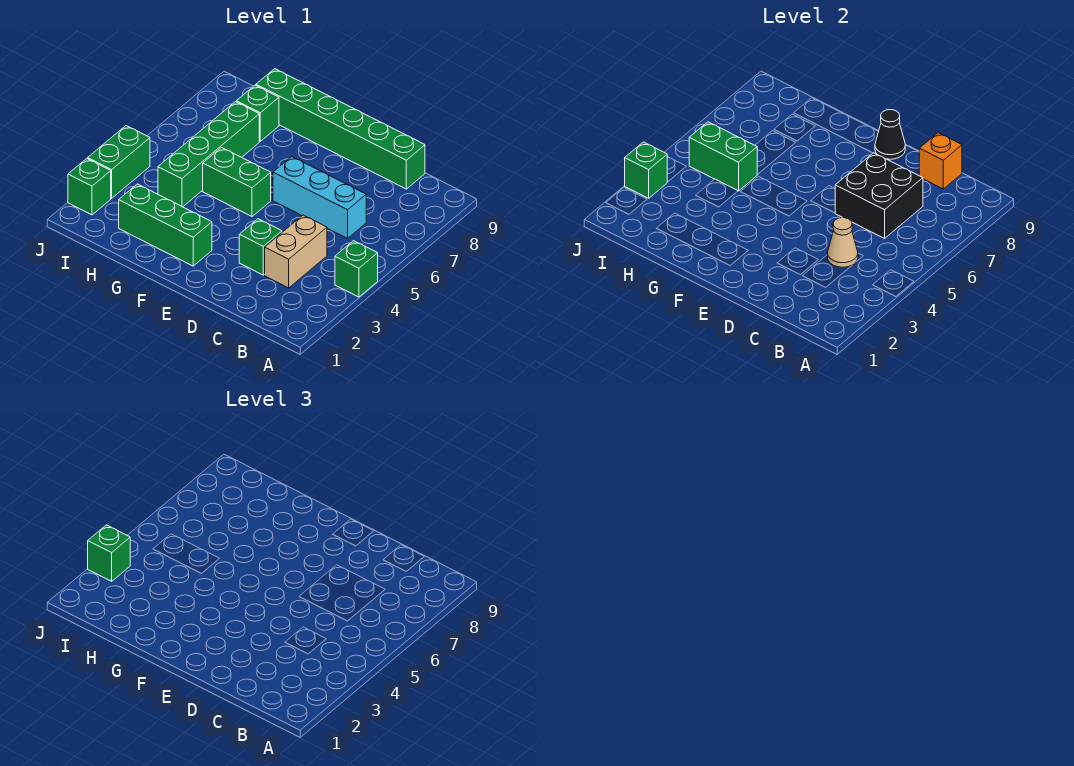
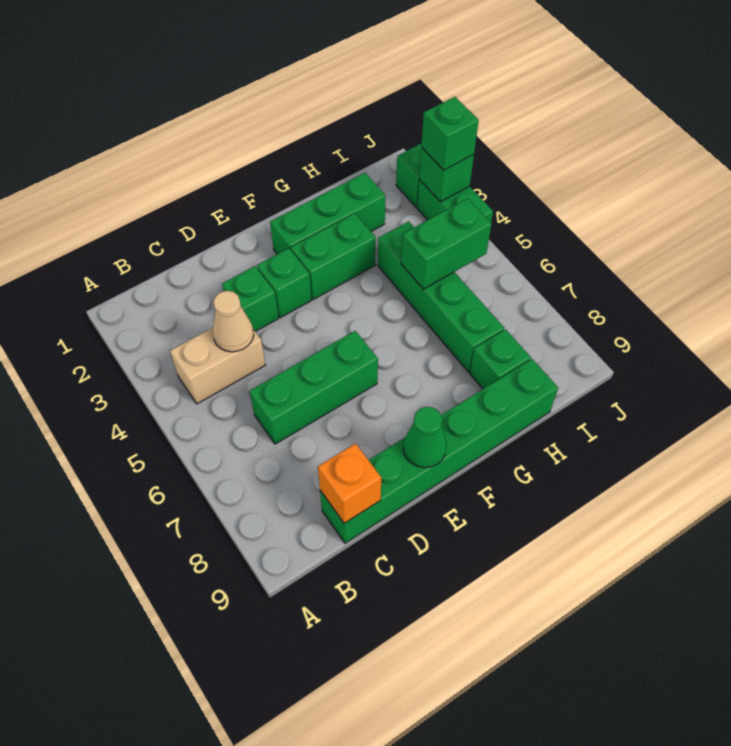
green 1x1 brick [335,241,378,297] -> green 1x1 brick moved to [257,248,312,318]
tan 1x2 brick [265,215,327,288] -> tan 1x2 brick turned to [170,328,265,404]
cyan 1x3 brick [273,157,366,238] -> green 1x3 brick [250,331,378,444]
black 2x2 brick [835,153,923,238] -> none
black 1x1 cone [875,110,905,159] -> green 1x1 cone [403,407,447,468]
green 1x2 brick [203,147,271,216] -> green 1x2 brick moved to [291,213,376,300]

